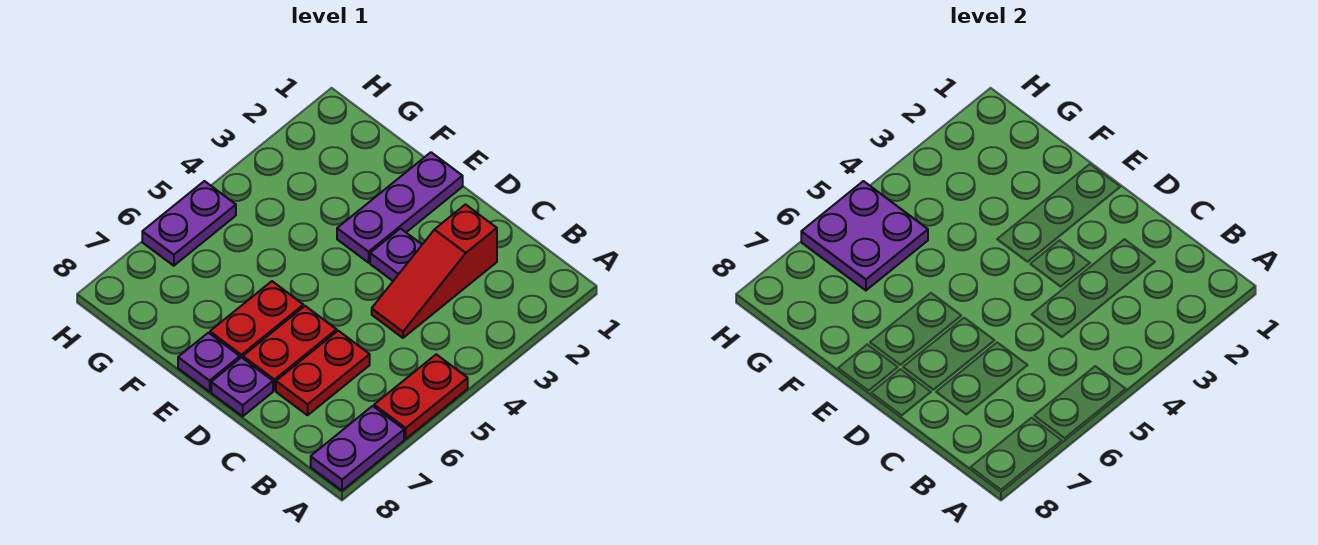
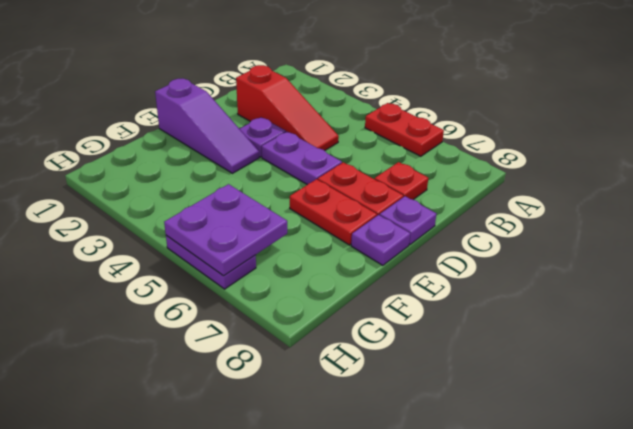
purple 1x2 plate [311,406,404,491] -> purple 1x2 plate moved to [262,132,342,185]
red 1x2 plate [276,331,370,415] -> red 1x1 plate [375,162,428,200]
purple 1x3 plate [337,152,463,263] -> purple 1x3 slope [155,79,259,173]

